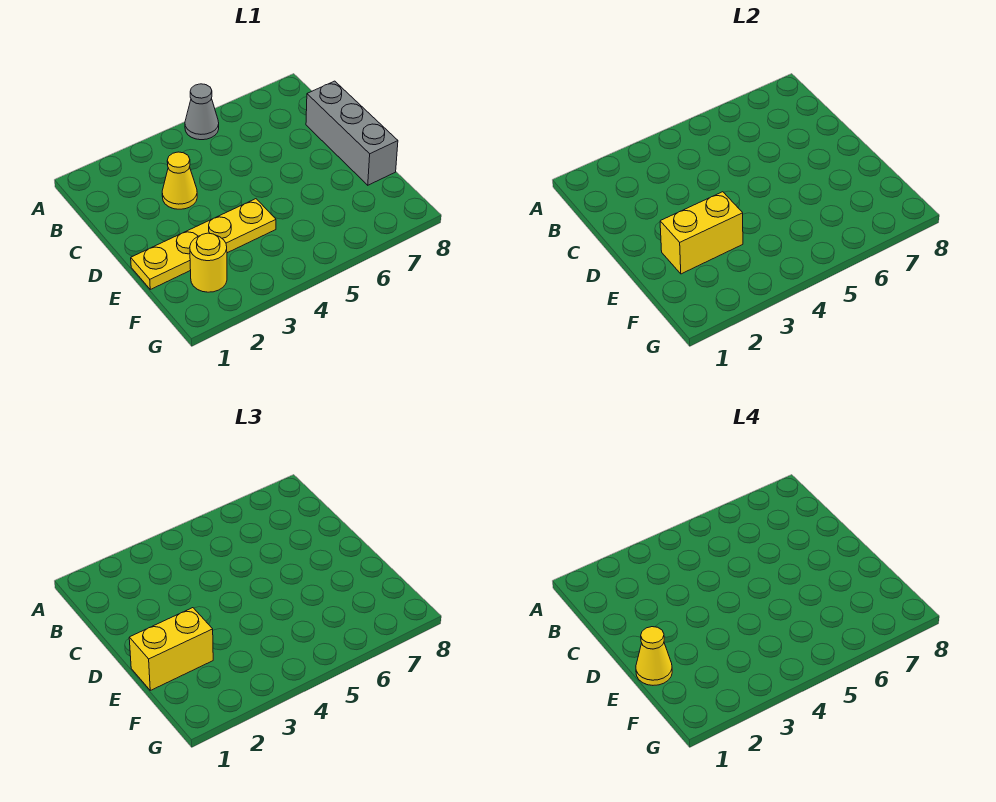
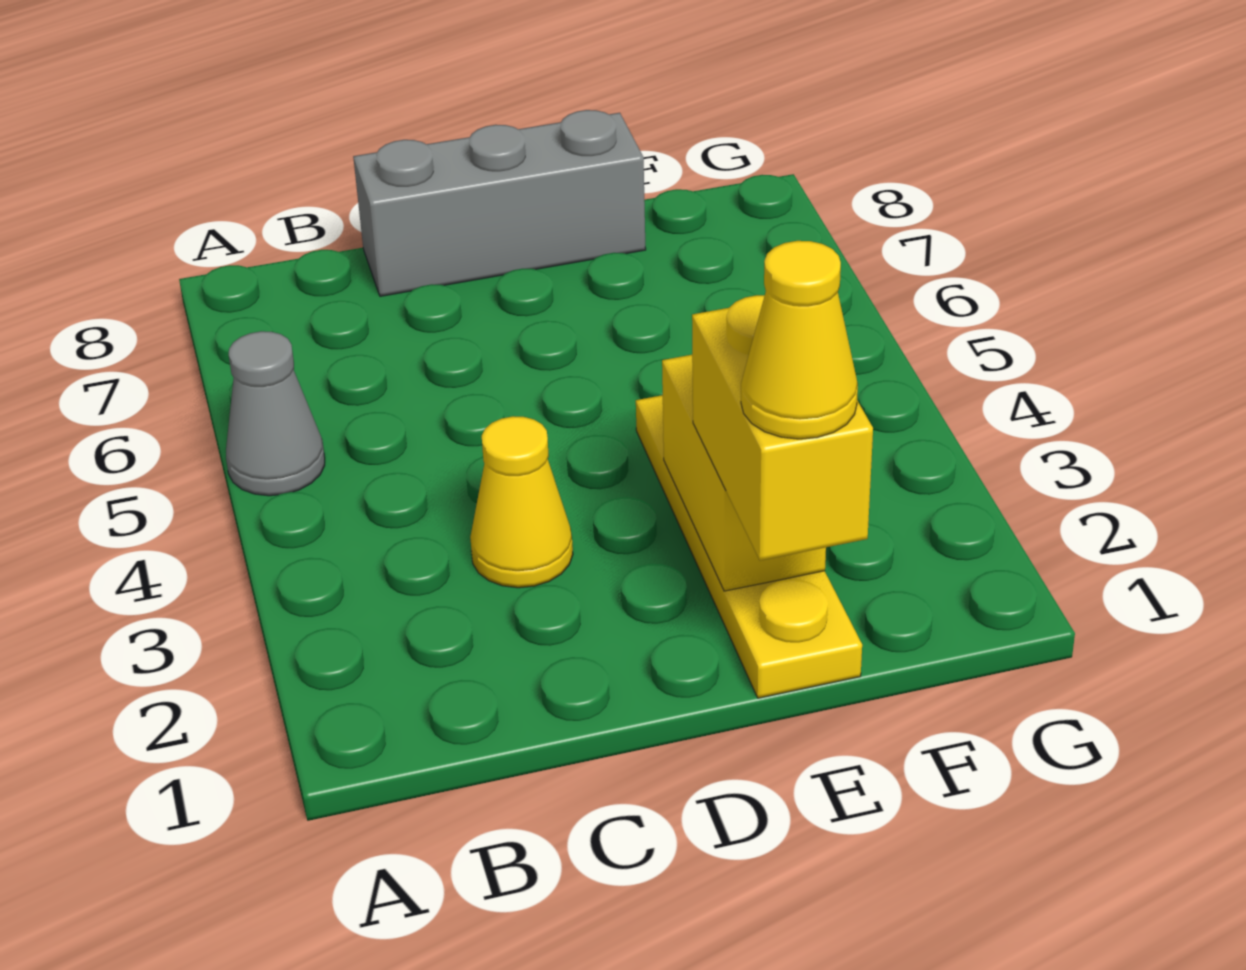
yellow 1x1 round brick [190,233,227,292] -> none

